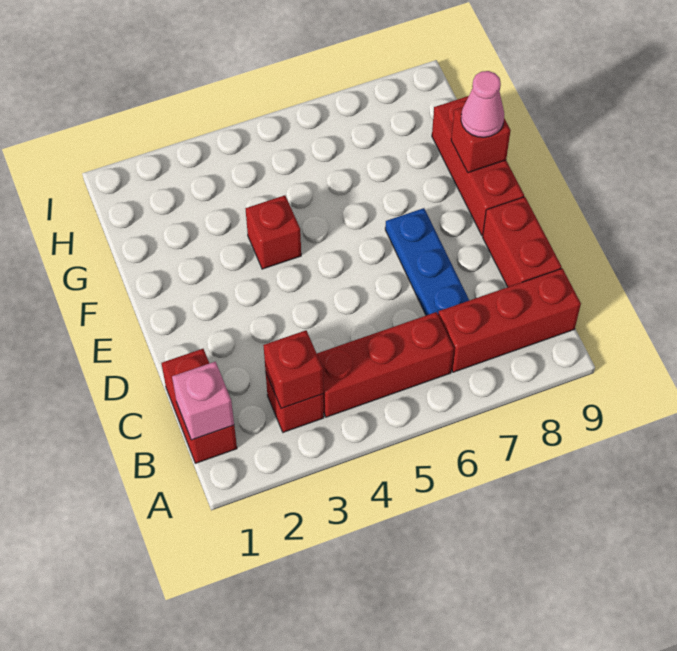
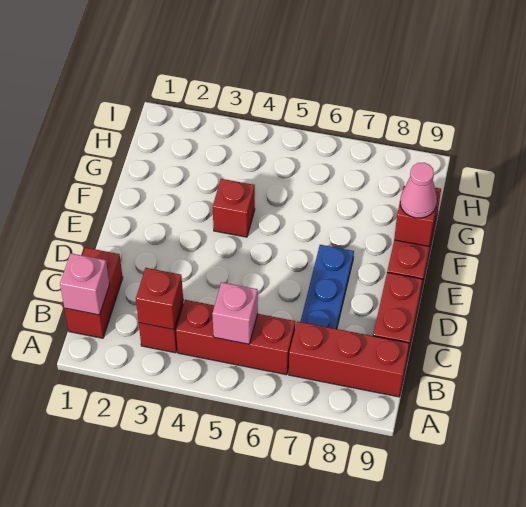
none -> pink 1x1 brick [212,282,258,344]

